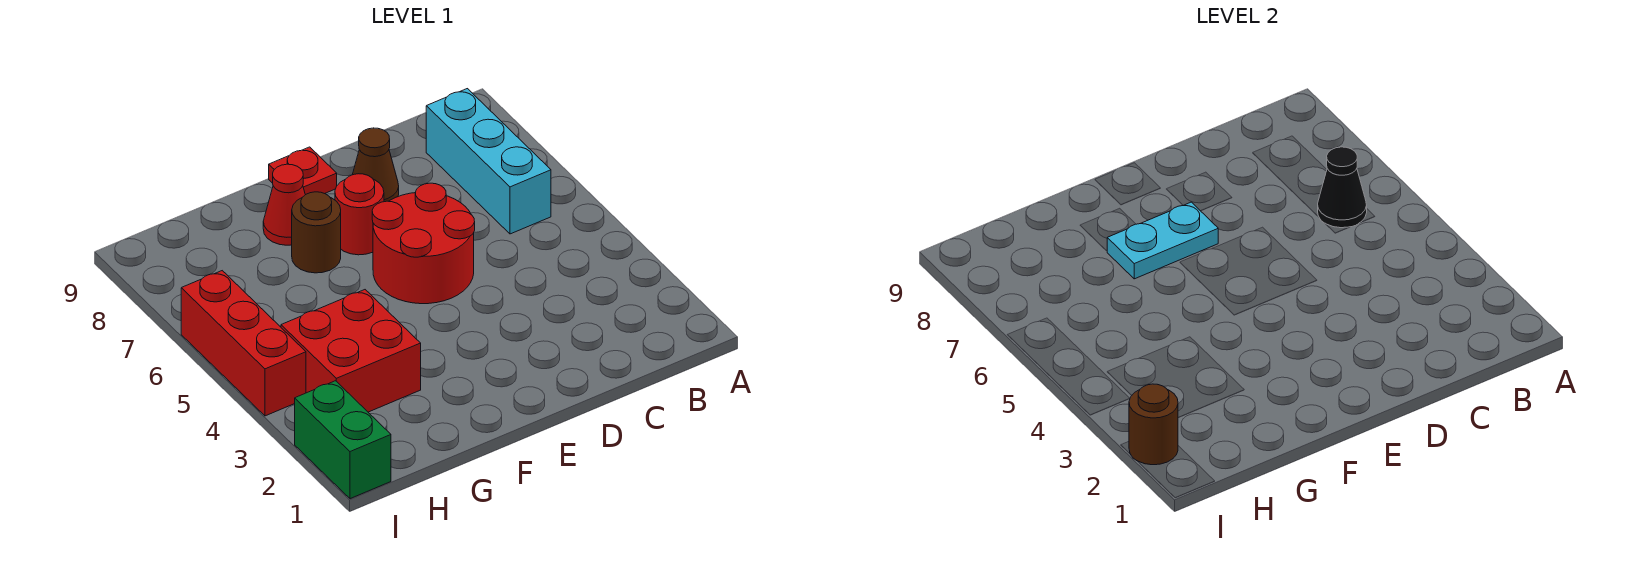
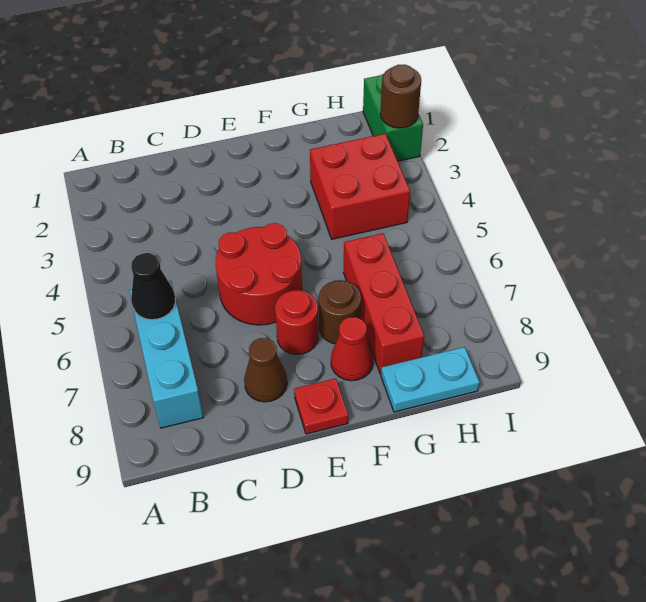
cyan 1x2 plate [1107,202,1218,279] -> cyan 1x2 plate moved to [381,347,480,412]
red 1x3 brick [181,271,306,416] -> red 1x3 brick moved to [344,233,424,374]

